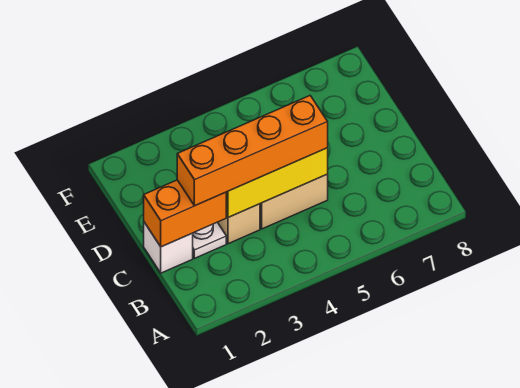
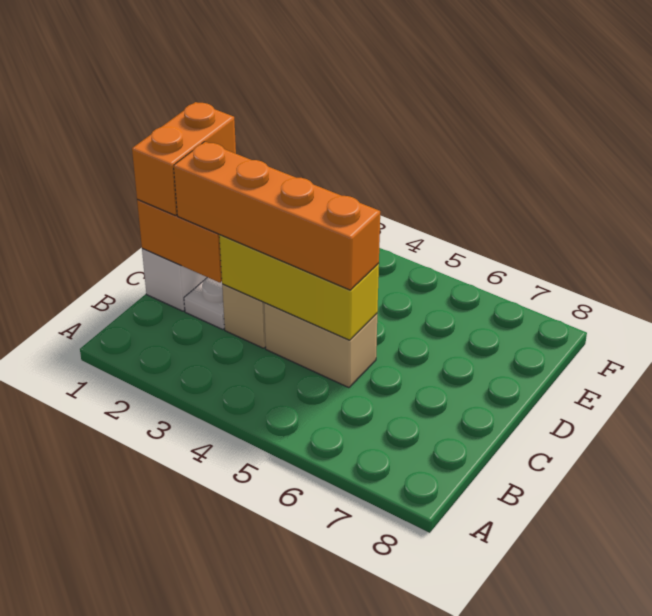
none -> orange 1x2 brick [132,102,236,216]

